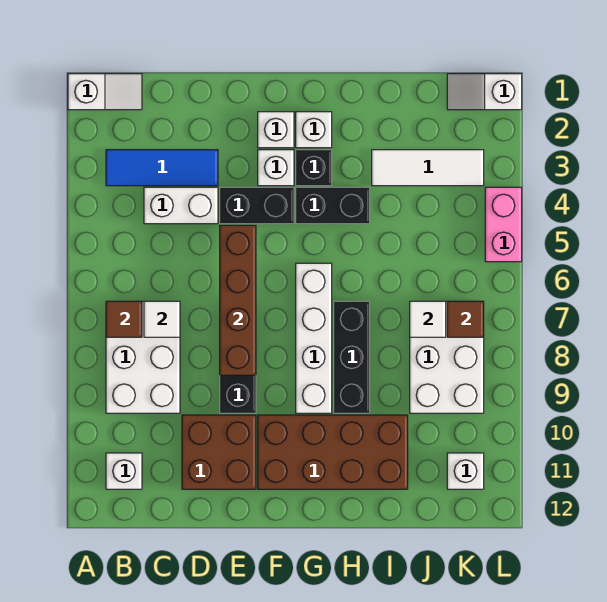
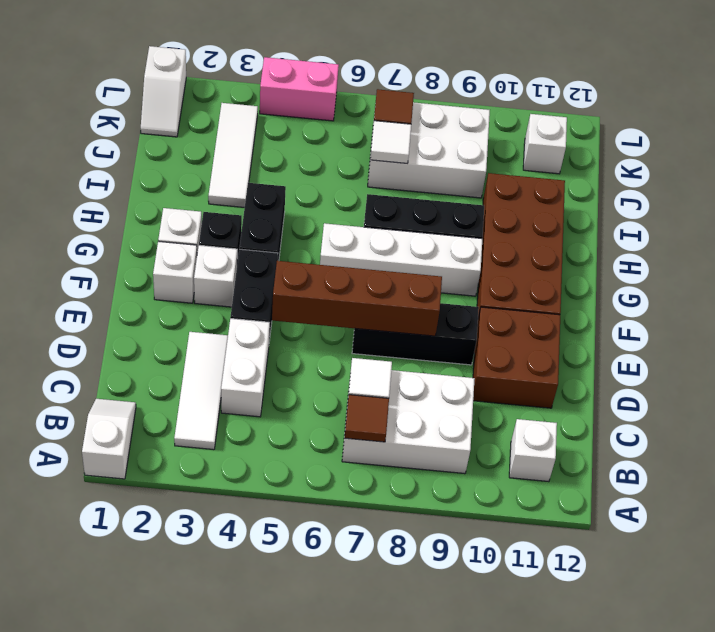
blue 1x3 tile [106,150,218,186] -> white 1x3 tile [174,332,228,450]

